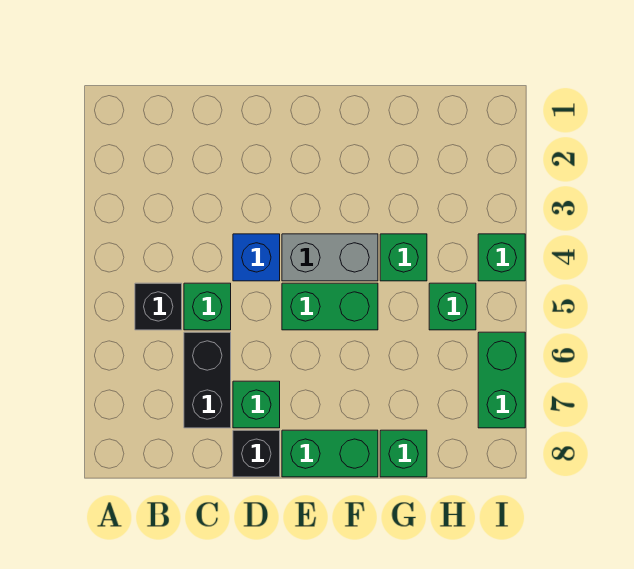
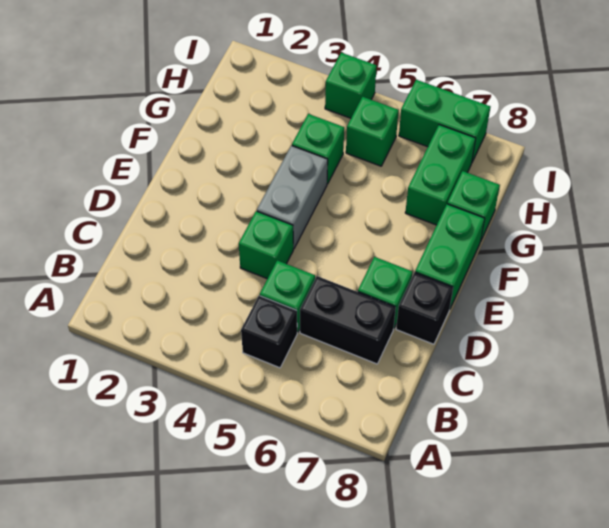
blue 1x1 brick [233,234,280,281] -> green 1x1 brick [239,211,293,279]
green 1x2 brick [282,283,378,330] -> green 1x2 brick moved to [405,125,476,225]

